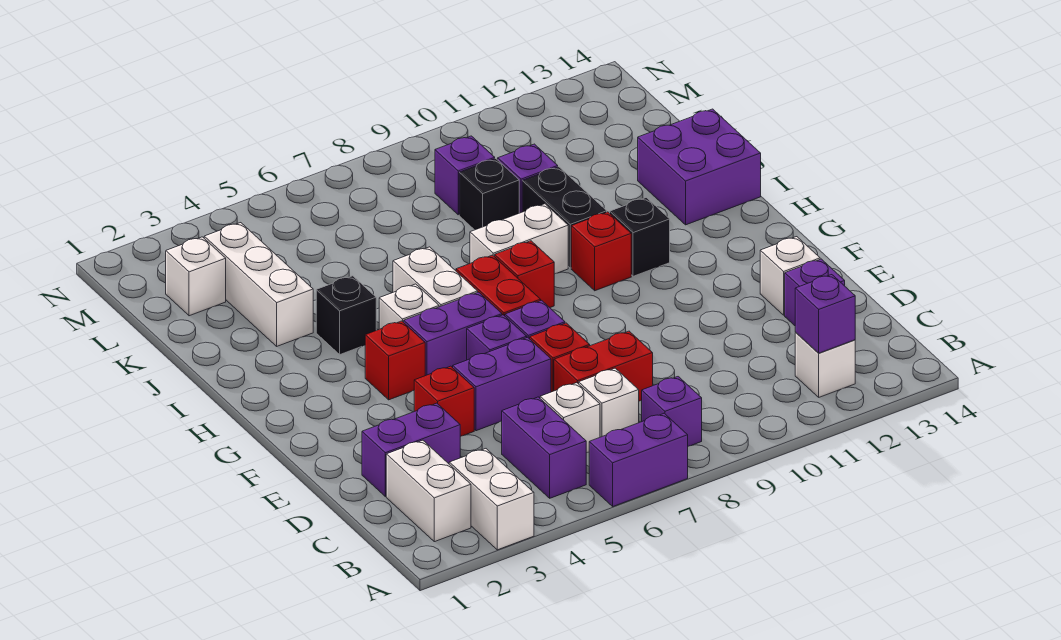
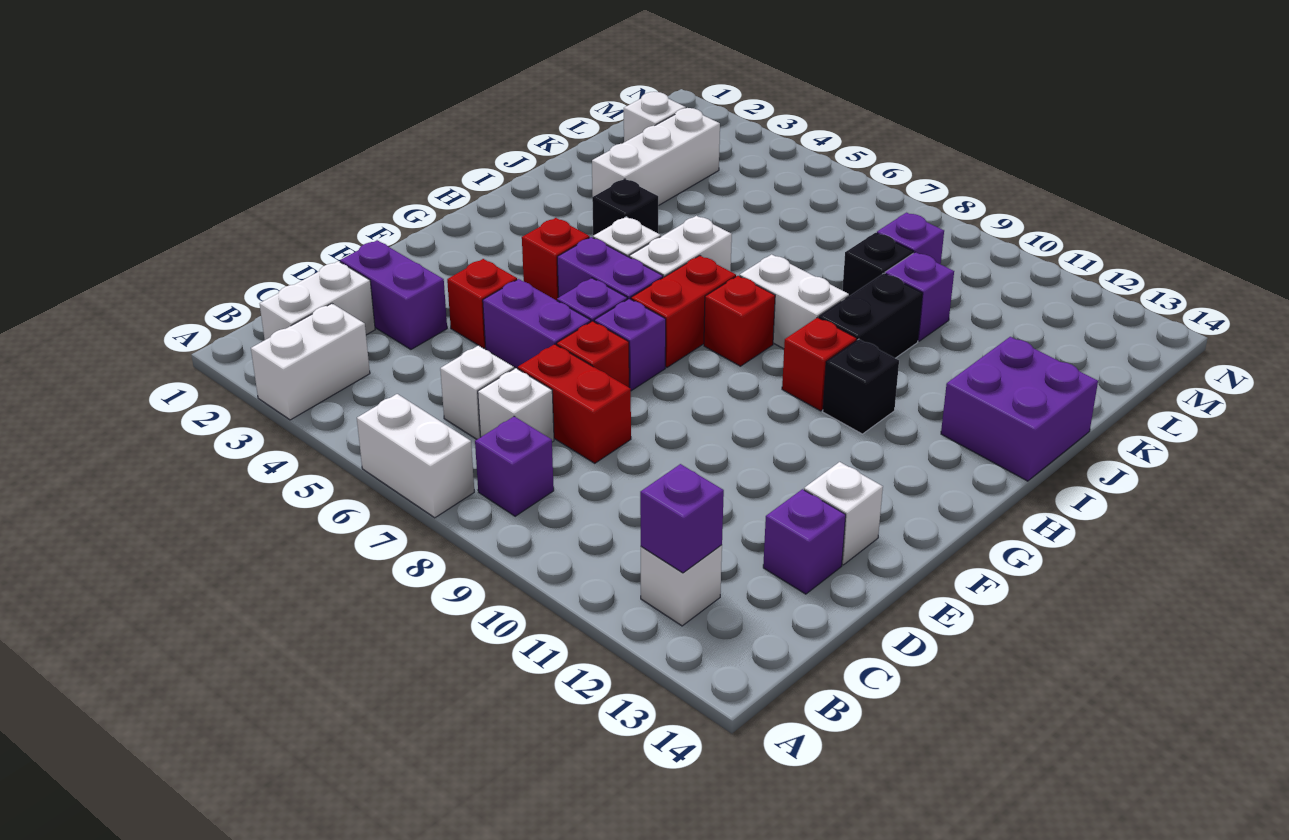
purple 1x2 brick [589,413,688,506] -> white 1x2 brick [357,394,474,518]
purple 1x2 brick [502,397,586,498] -> none

